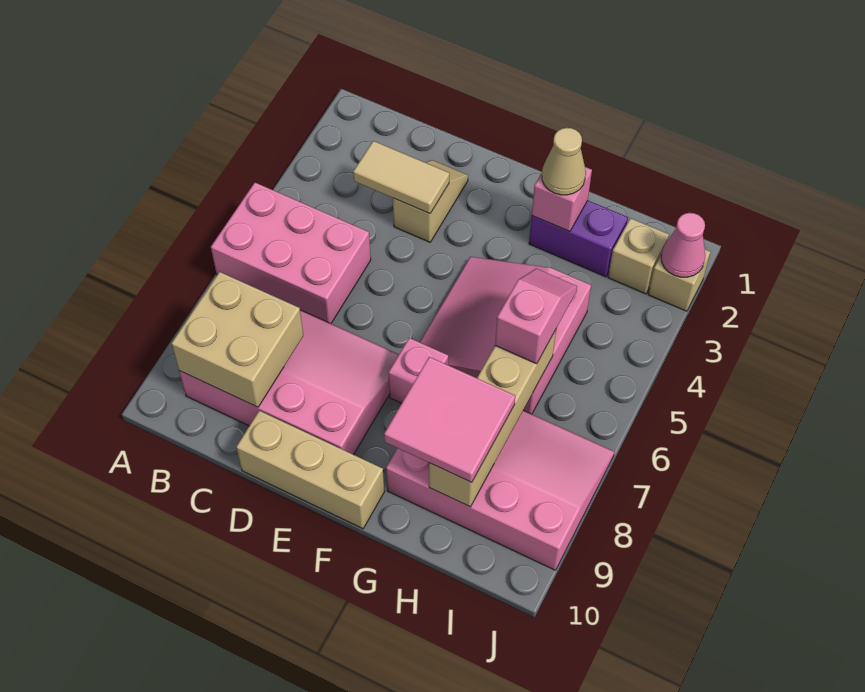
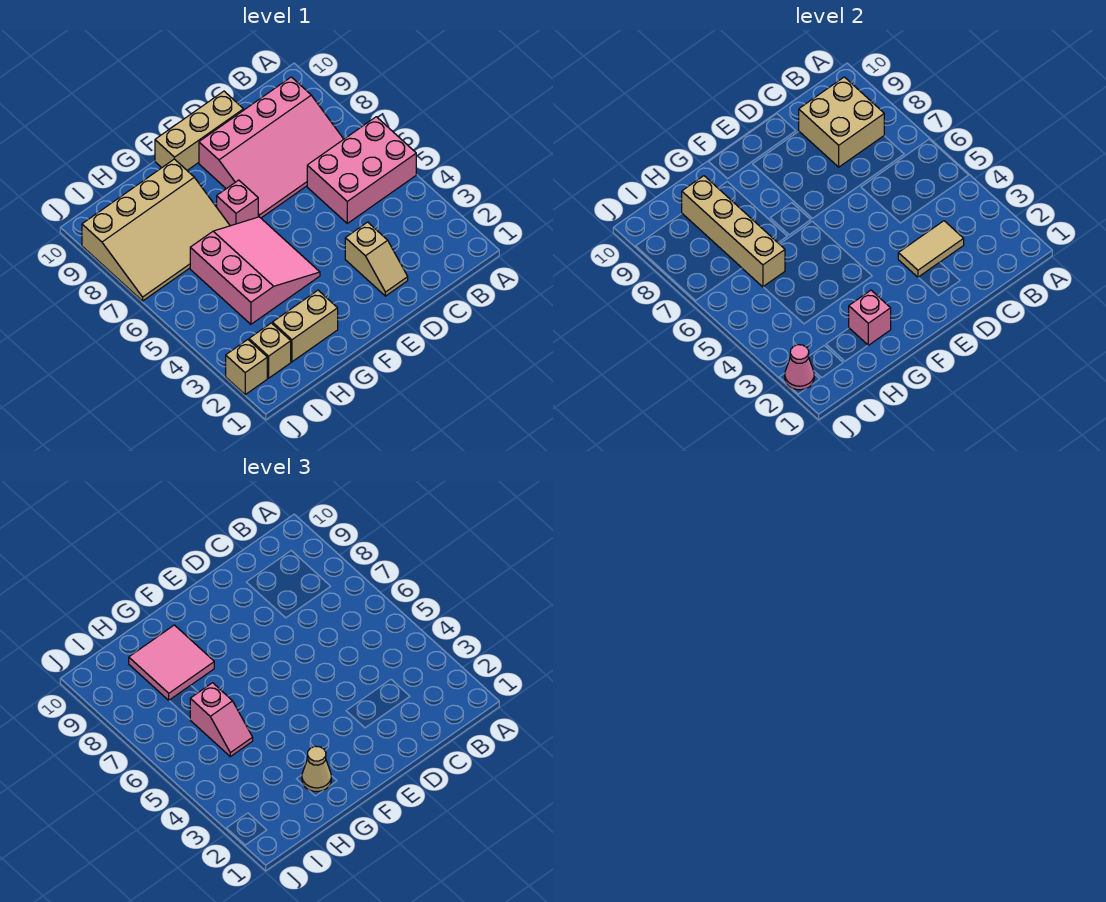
purple 1x2 brick [529,201,628,277] -> tan 1x2 brick [272,290,338,362]
pink 3x4 slope [386,410,614,570] -> tan 3x4 slope [82,159,230,301]

